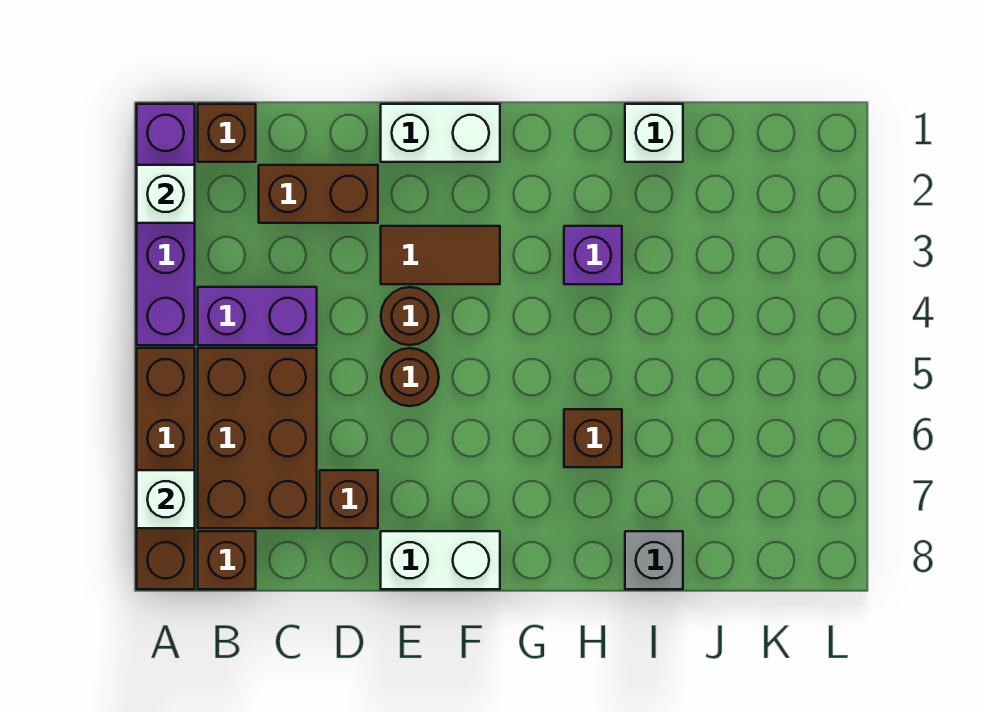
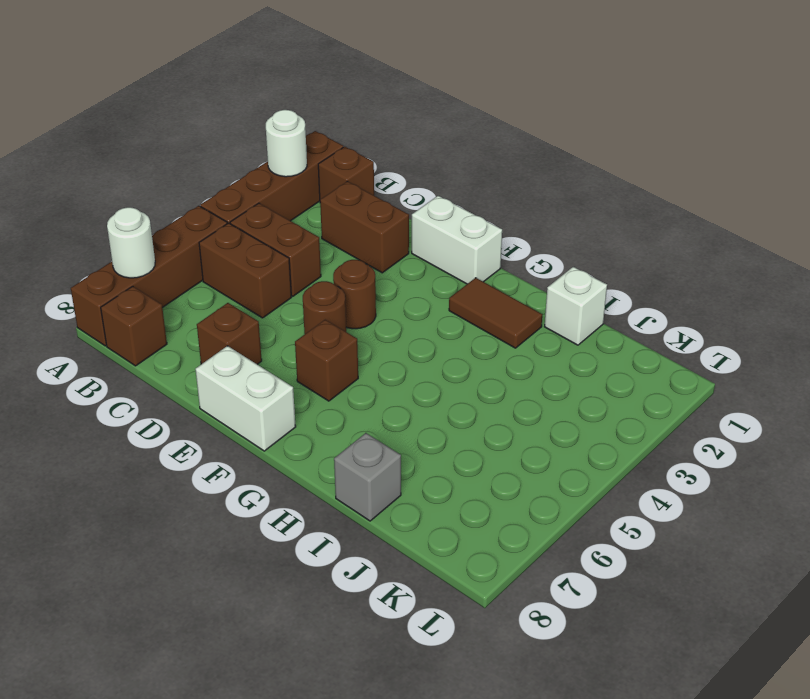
purple 1x4 brick [137,104,195,345] -> brown 1x4 brick [200,131,343,224]
white 1x1 brick [137,165,195,223] -> white 1x1 round brick [266,110,307,177]
white 1x1 brick [137,470,195,528] -> white 1x1 round brick [107,207,155,278]
purple 1x2 brick [198,287,317,345] -> brown 1x2 brick [230,203,321,296]
brown 2x3 brick [198,348,317,528] -> brown 1x2 brick [199,223,291,318]
brown 1x2 tile [381,226,500,284] -> brown 1x2 tile moved to [449,278,542,348]
purple 1x1 brick [564,226,622,284] -> none
brown 1x1 brick [564,409,622,467] -> brown 1x1 brick moved to [295,320,358,401]

